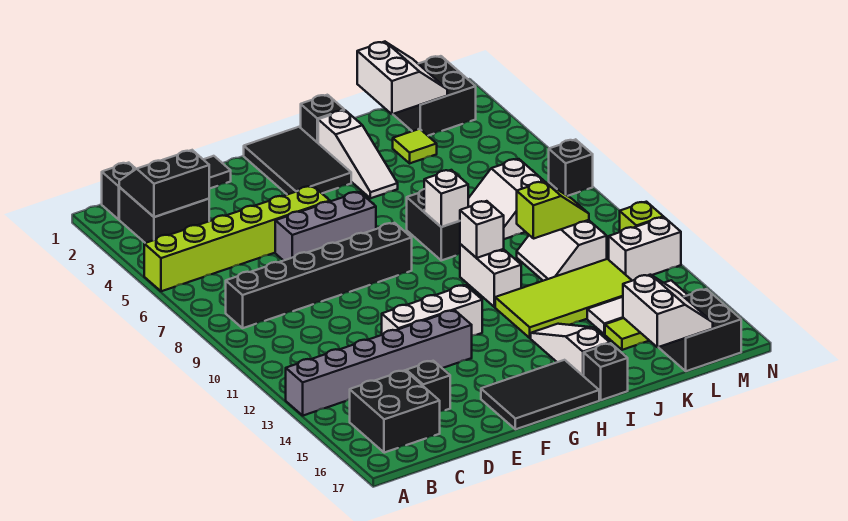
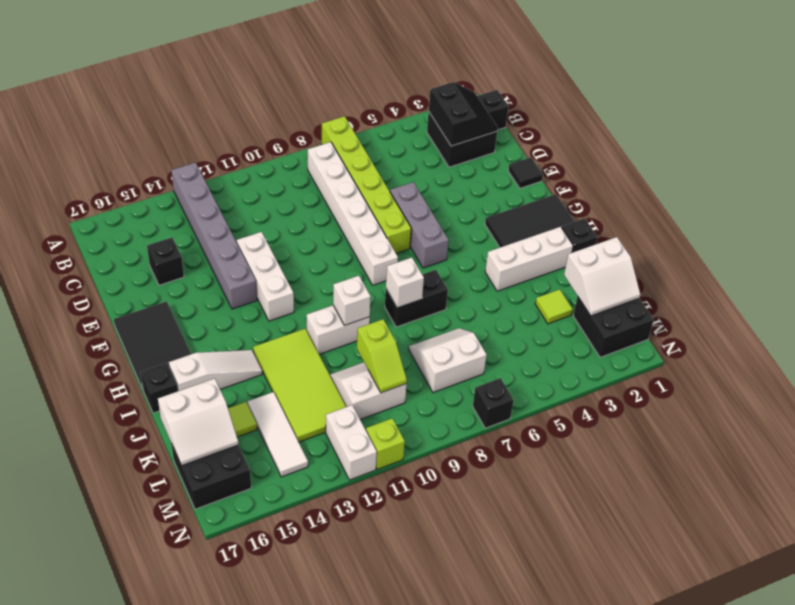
lime 1x6 brick [144,186,330,291] -> lime 1x6 brick moved to [322,116,411,253]
black 1x6 brick [226,223,412,328] -> white 1x6 brick [308,142,398,285]
black 2x2 brick [350,370,440,453] -> none
white 1x3 slope [318,110,398,198] -> white 1x3 brick [485,227,573,291]

